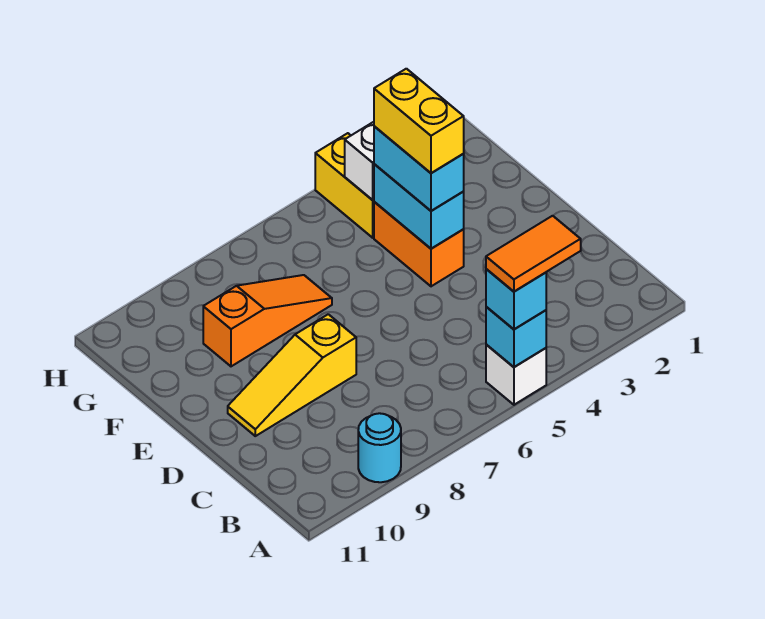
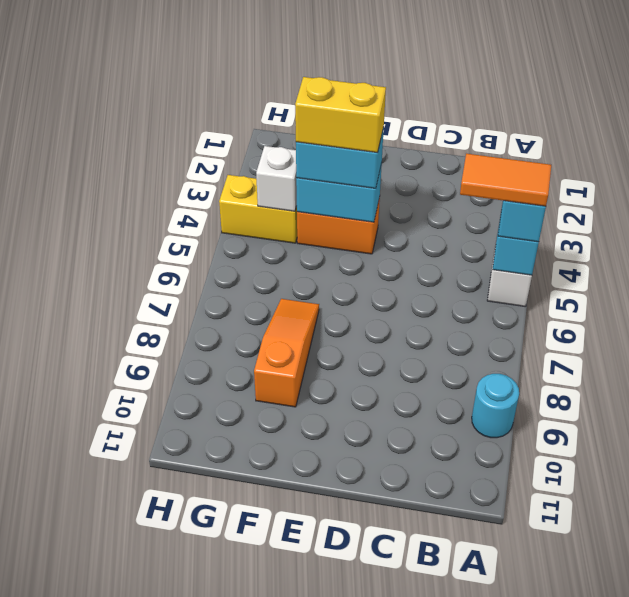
orange 1x2 tile [486,216,581,292] -> orange 1x2 tile turned to [460,154,551,206]
yellow 1x3 slope [228,314,356,436] -> none

